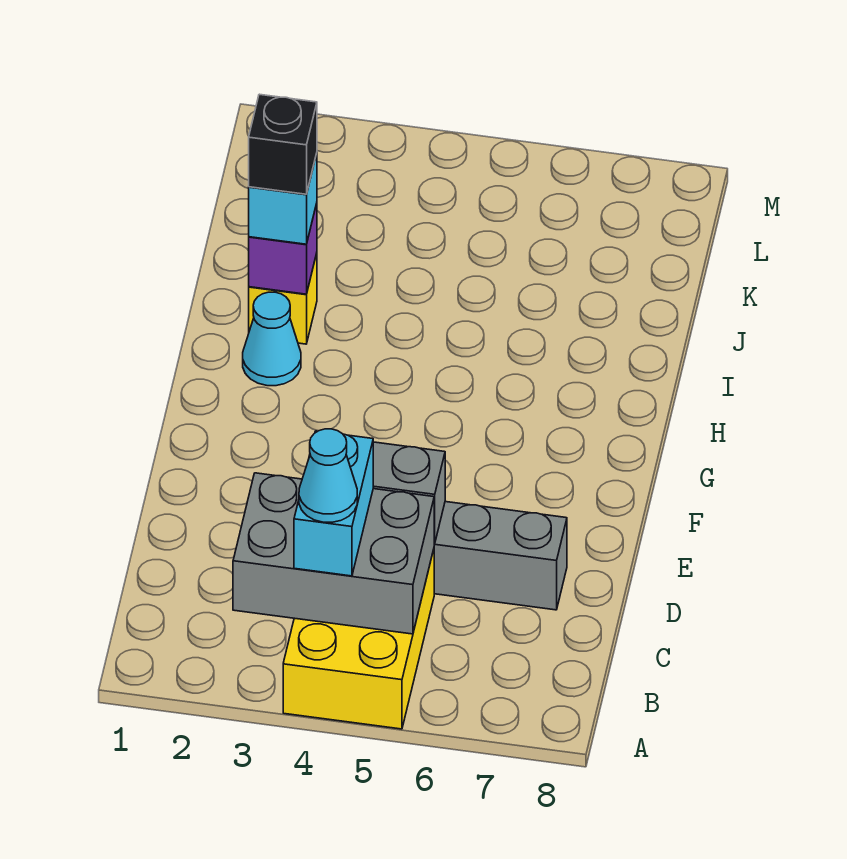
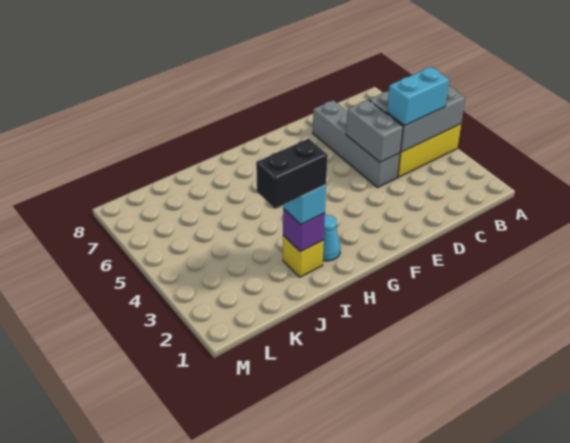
grey 2x3 brick [233,473,434,634] -> grey 2x3 brick turned to [369,86,465,152]
cyan 1x1 cone [299,429,357,522] -> none
black 1x1 brick [249,94,317,194] -> black 1x2 brick [256,139,328,209]

